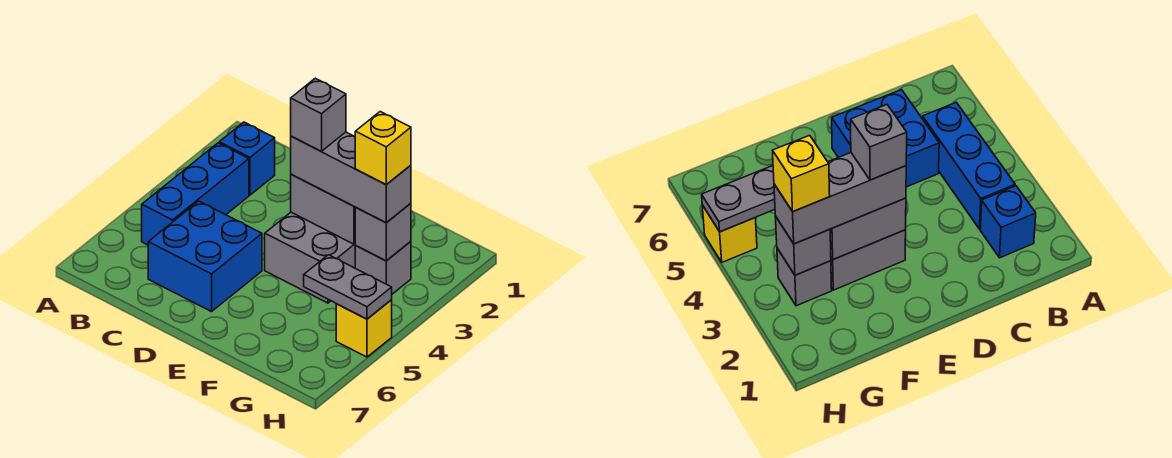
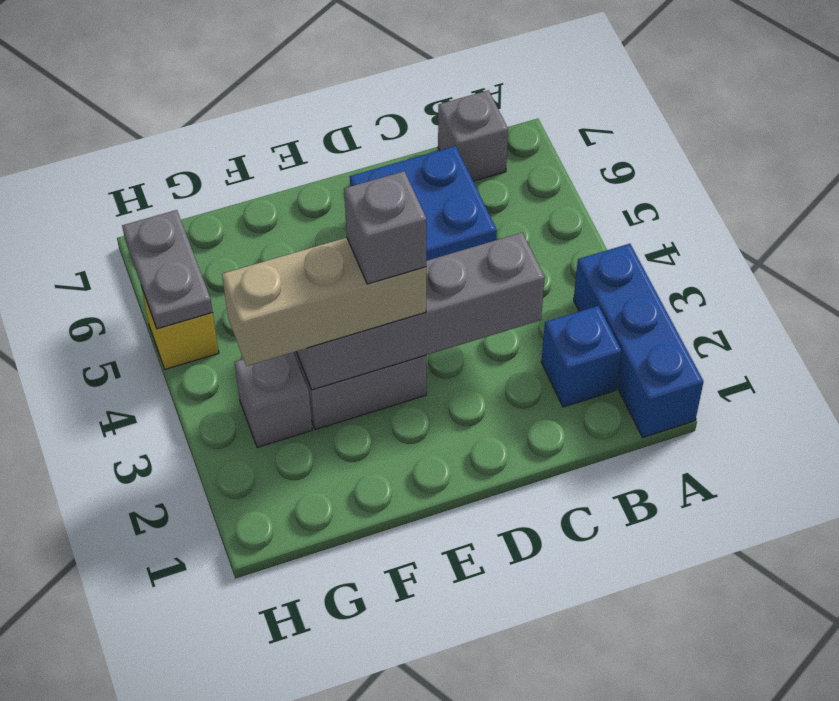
blue 1x3 brick [142,143,249,245] -> blue 1x3 brick moved to [574,244,704,437]
grey 1x2 brick [291,174,356,244] -> grey 1x4 brick [296,233,545,390]
grey 1x3 brick [291,132,411,223] -> tan 1x3 brick [222,238,426,366]
grey 1x1 brick [355,203,411,261] -> grey 1x1 brick moved to [438,90,508,181]
yellow 1x1 brick [355,112,411,185] -> none
grey 1x2 plate [304,255,392,319] -> grey 1x2 plate turned to [122,210,213,329]

